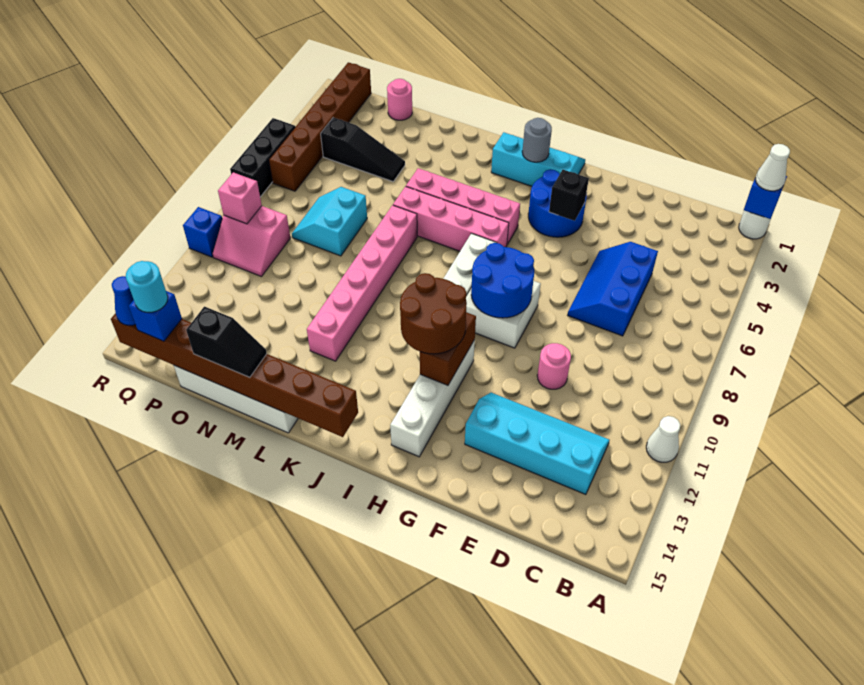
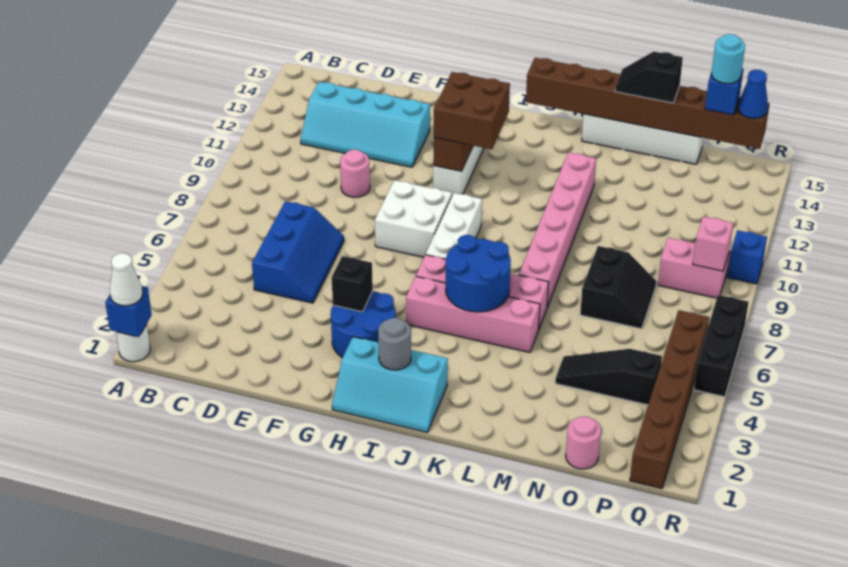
white 1x1 cone [646,416,680,462] -> none
blue 2x2 round brick [471,243,534,318] -> blue 2x2 round brick moved to [446,235,511,312]
brown 2x2 round brick [400,273,467,354] -> brown 2x2 brick [434,72,510,149]
cyan 2x2 slope [292,187,367,256] -> black 2x2 slope [580,246,657,329]

